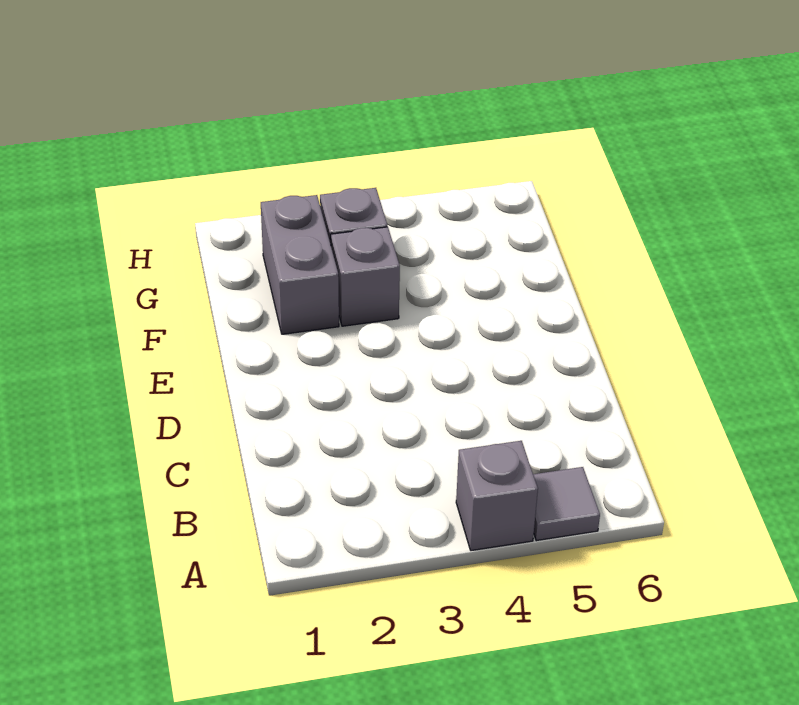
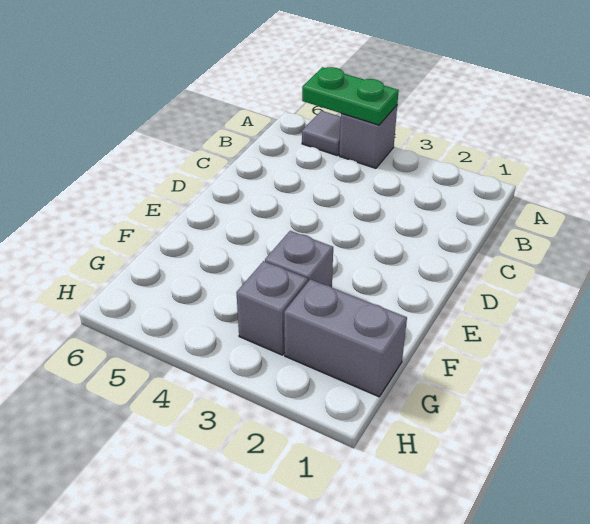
none -> green 1x2 plate [302,67,399,125]
grey 1x2 brick [261,195,339,334] -> grey 1x2 brick turned to [284,279,407,397]

